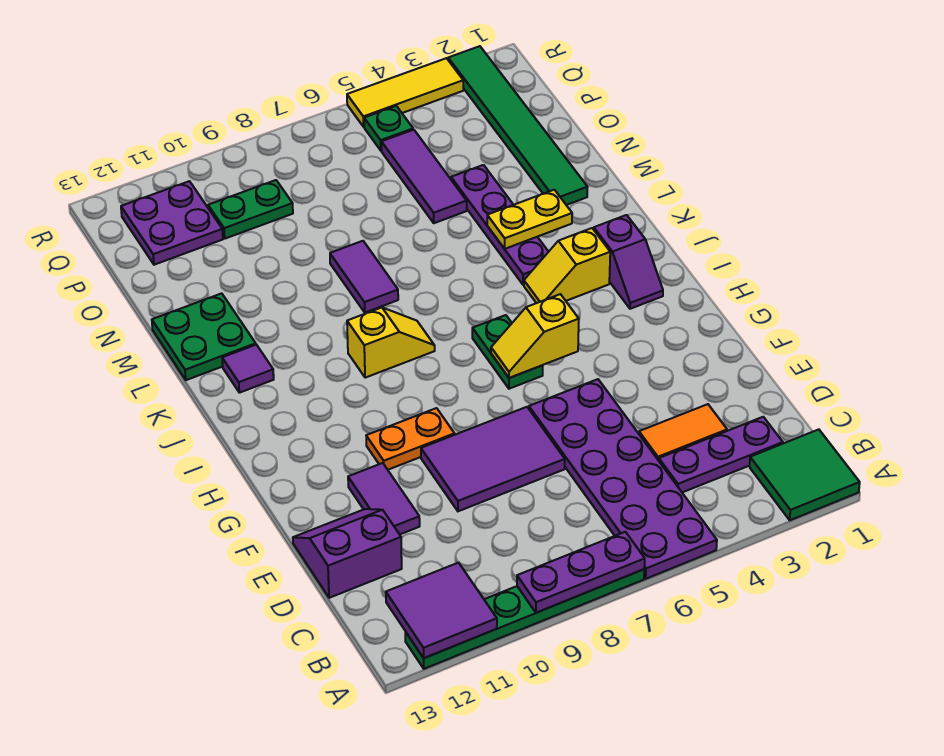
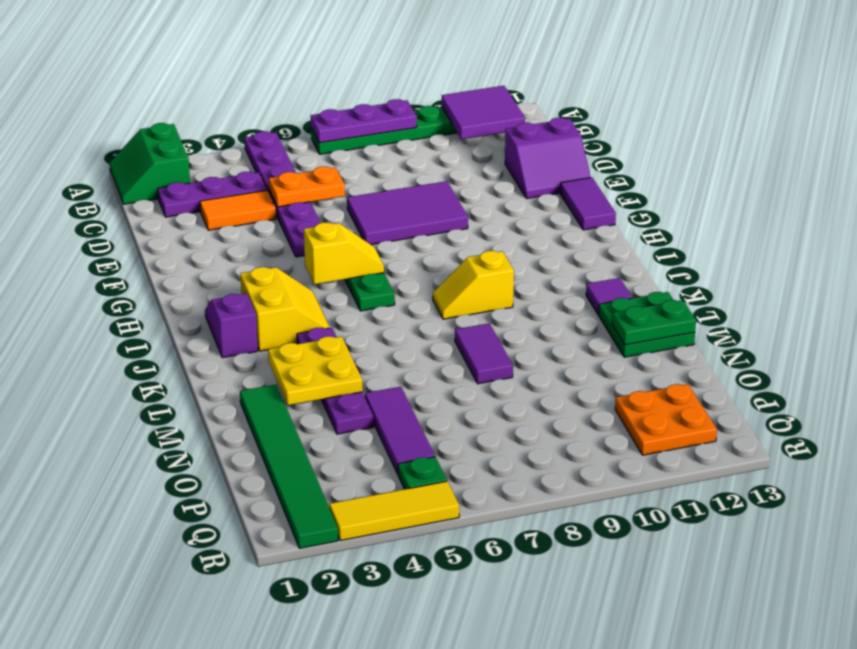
green 2x2 tile [750,429,860,520] -> green 2x2 slope [109,123,190,204]
purple 2x6 plate [529,379,717,579] -> purple 1x6 plate [244,131,320,257]
purple 1x2 tile [348,463,420,534] -> purple 1x2 tile moved to [560,177,616,230]
orange 1x2 plate [366,408,455,470] -> orange 1x2 plate moved to [269,167,345,207]
yellow 1x2 slope [524,228,610,303] -> yellow 2x2 slope [240,267,330,351]
yellow 1x2 plate [487,190,572,249] -> yellow 2x2 plate [268,336,363,405]
green 1x2 plate [208,180,293,239] -> green 1x2 plate moved to [612,300,696,345]
purple 2x2 plate [121,181,223,265] -> orange 2x2 plate [615,384,717,455]

